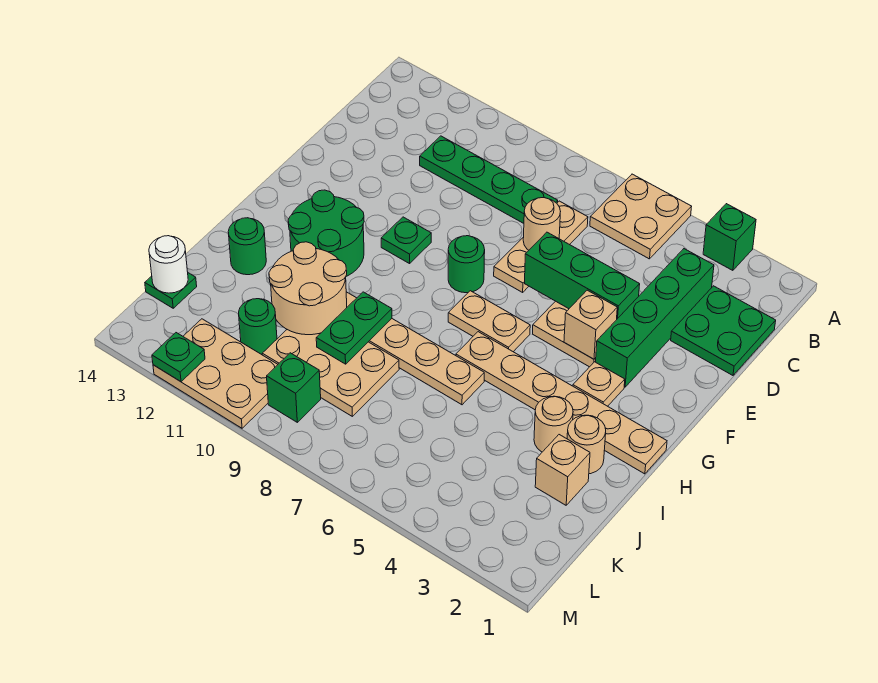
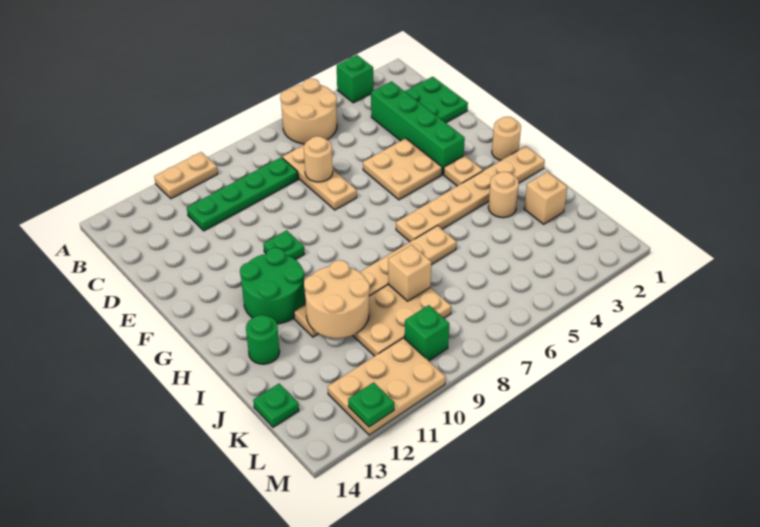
tan 2x2 plate [590,174,692,259] -> tan 2x2 round brick [280,78,337,144]
green 1x3 brick [525,232,640,319] -> none
tan 1x1 brick [564,290,617,359] -> tan 1x1 brick moved to [388,245,431,301]
green 1x1 round brick [448,236,485,293] -> none
tan 1x2 plate [448,291,530,352] -> tan 1x2 plate moved to [154,152,218,199]
tan 1x1 round brick [567,415,606,474] -> tan 1x1 round brick moved to [492,117,521,160]
green 1x2 plate [316,292,392,364] -> none
green 1x1 round brick [239,299,277,355] -> none
white 1x1 round brick [149,236,188,293] -> none

